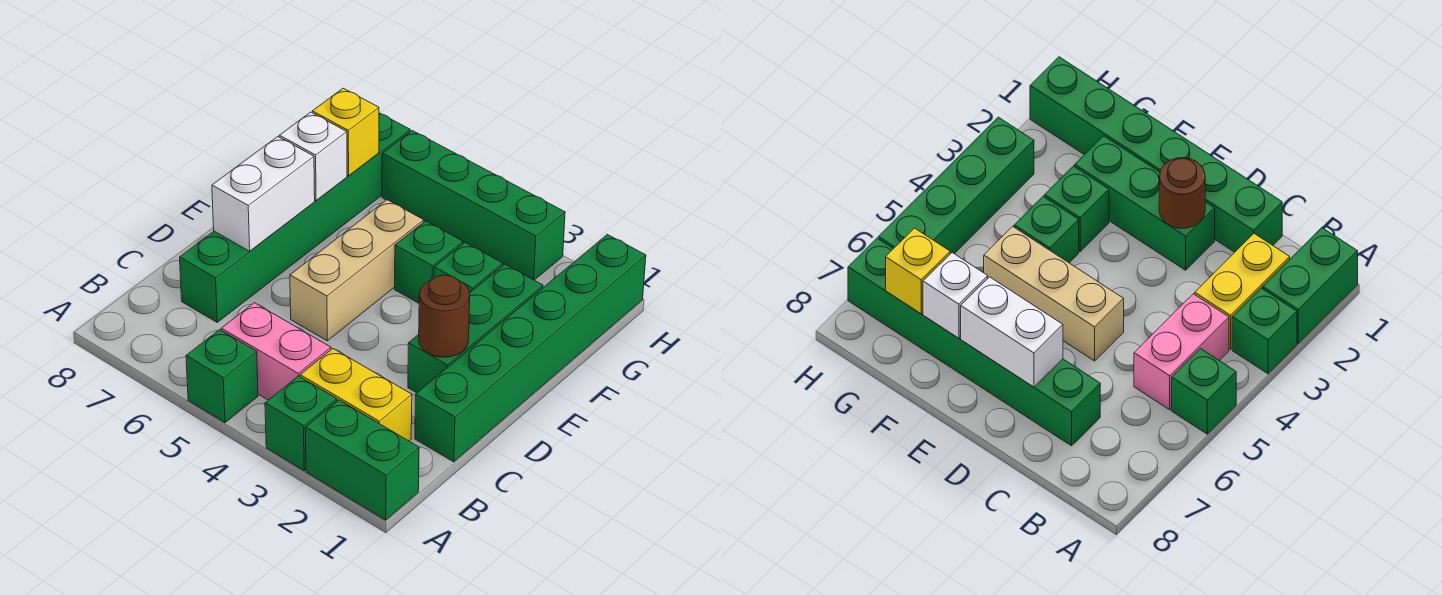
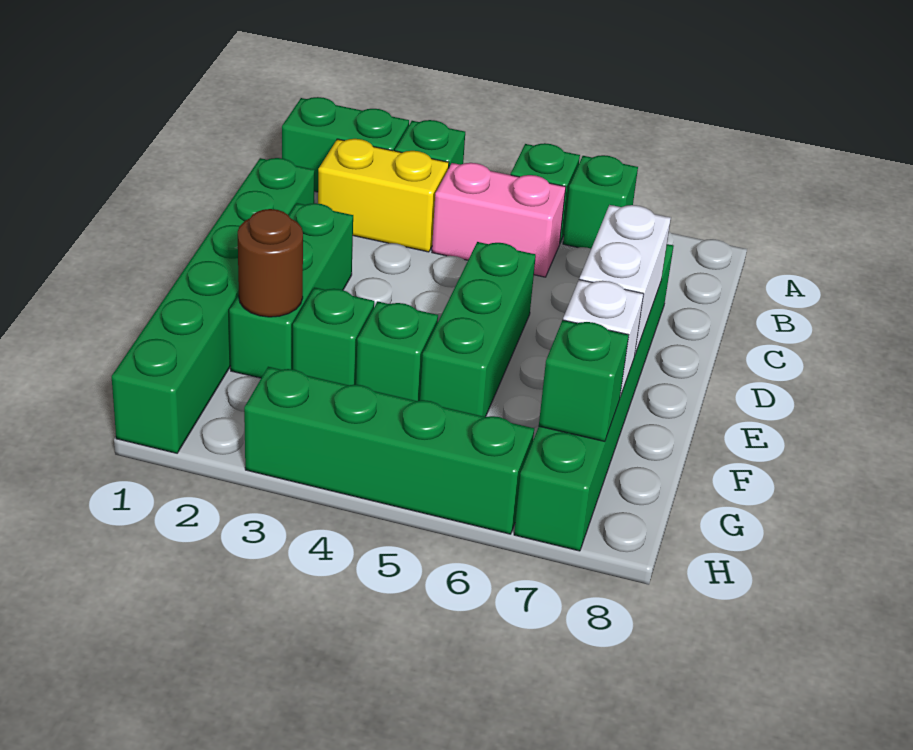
none -> green 1x1 brick [563,155,638,249]
brown 1x1 round brick [419,275,470,357] -> brown 1x1 round brick moved to [238,209,303,317]
tan 1x3 brick [290,200,424,341] -> green 1x3 brick [420,242,536,417]
yellow 1x1 brick [312,88,379,176] -> green 1x1 brick [539,320,629,441]

